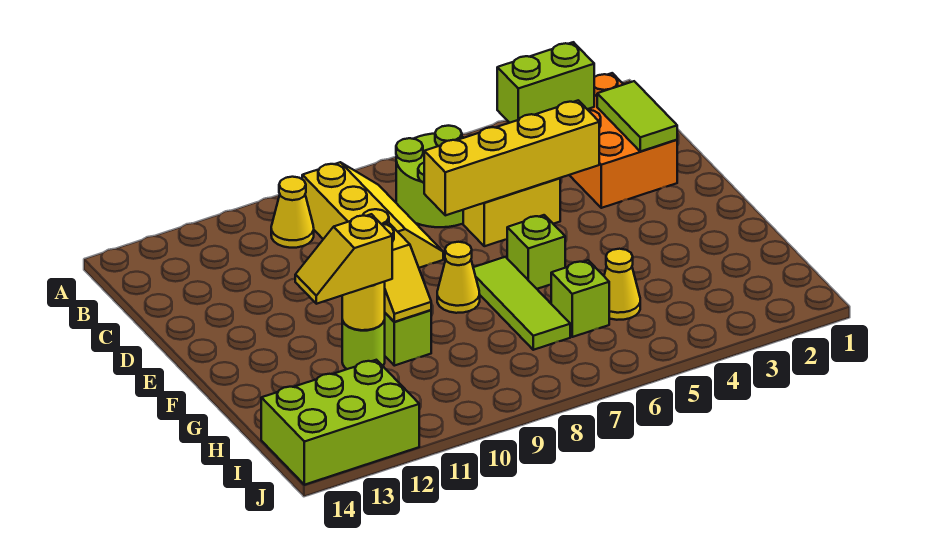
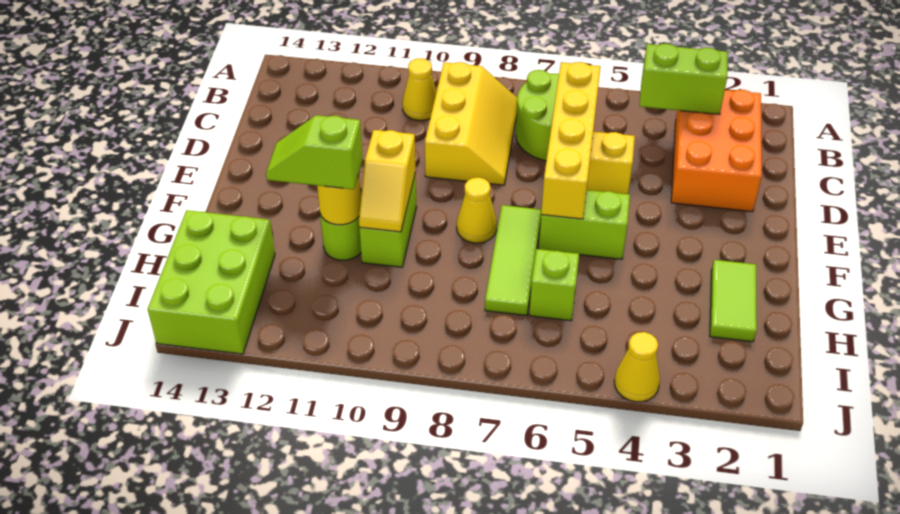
lime 1x2 tile [597,81,677,151] -> lime 1x2 tile moved to [710,260,757,342]
yellow 1x4 brick [424,100,599,215] -> yellow 1x4 brick turned to [541,62,601,219]
lime 1x1 brick [507,215,565,289] -> lime 1x2 brick [539,190,630,259]
yellow 1x2 slope [295,214,392,304] -> lime 1x2 slope [266,115,363,189]
yellow 1x1 cone [604,249,640,320] -> yellow 1x1 cone moved to [614,332,660,402]
lime 2x3 brick [261,360,419,485] -> lime 2x3 brick turned to [148,210,275,354]

